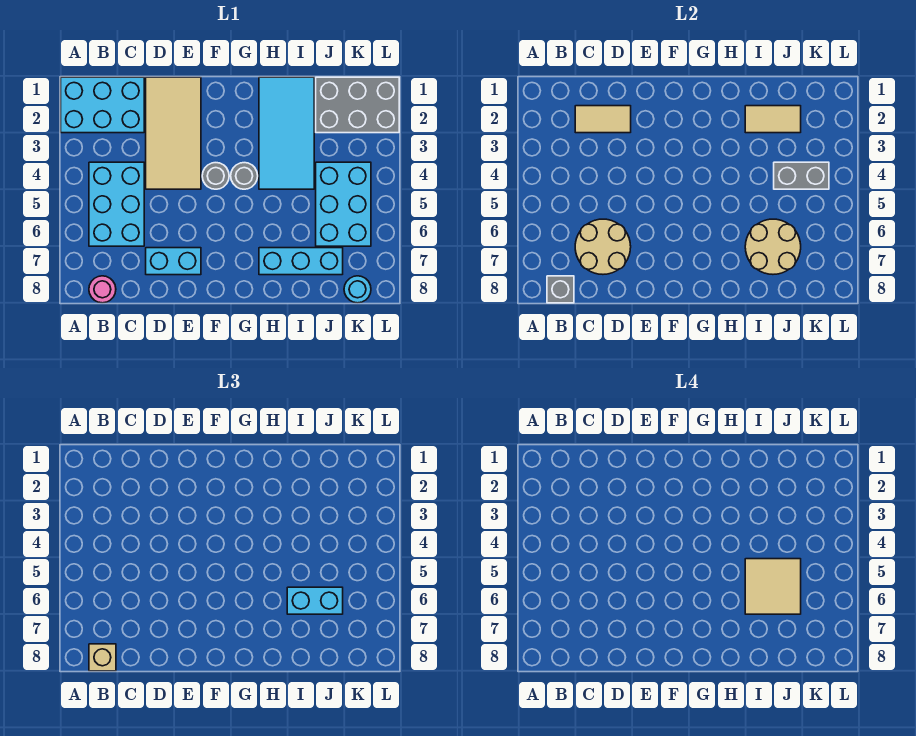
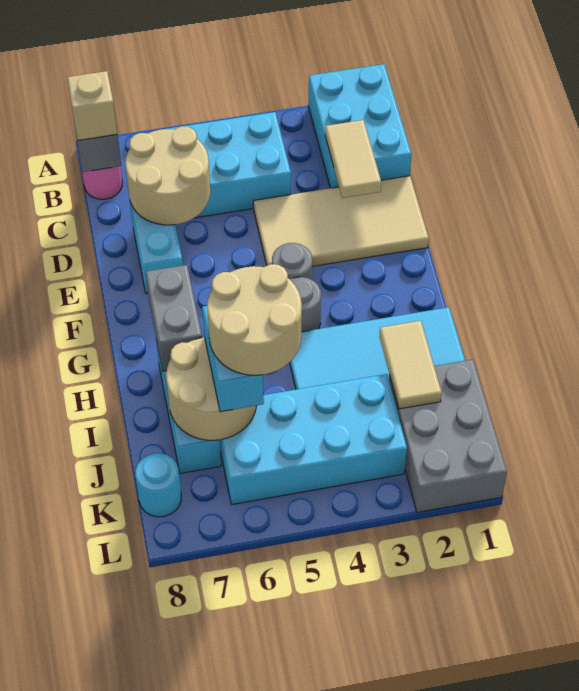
tan 2x2 tile [745,559,801,614] -> tan 2x2 round brick [207,264,302,375]
cyan 2x3 brick [316,162,371,246] -> cyan 2x4 brick [220,374,407,504]
grey 1x2 brick [774,162,829,189] -> grey 1x2 brick moved to [146,265,202,371]

